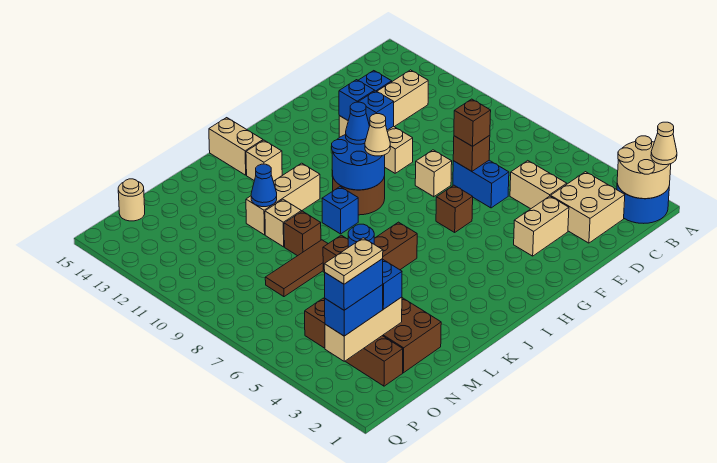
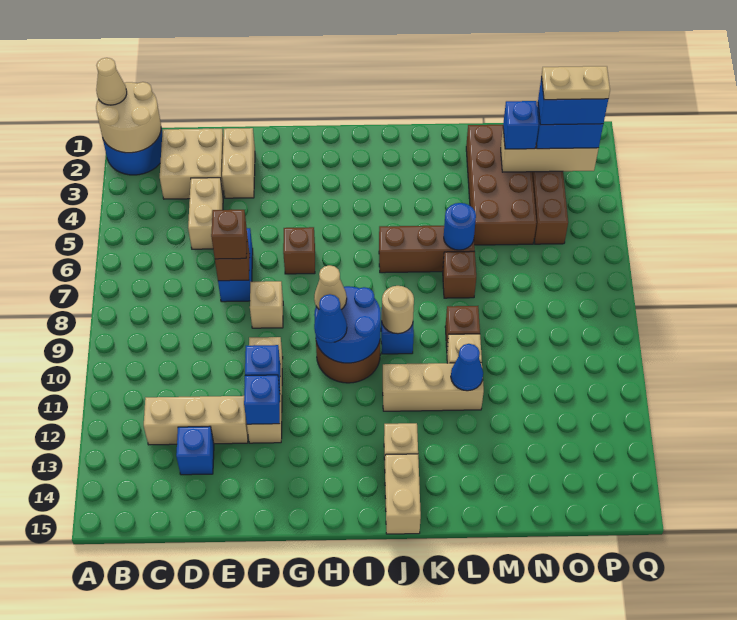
tan 1x2 brick [514,196,569,256] -> tan 1x2 brick turned to [222,128,255,198]
brown 1x3 tile [265,240,328,297] -> none
tan 1x1 round brick [118,179,145,221] -> tan 1x1 round brick moved to [381,286,414,334]

